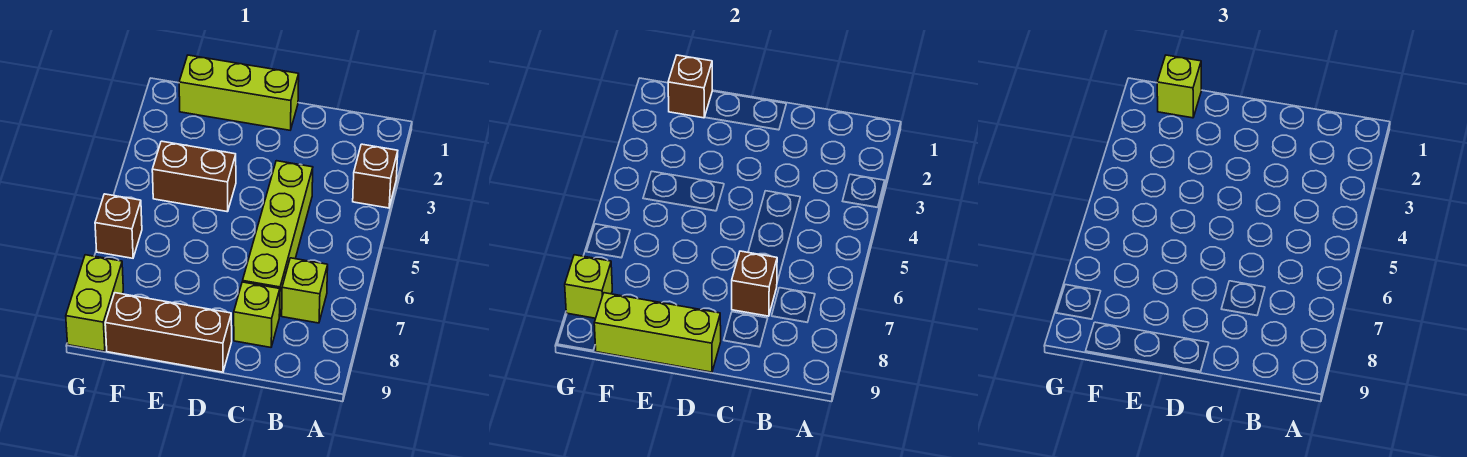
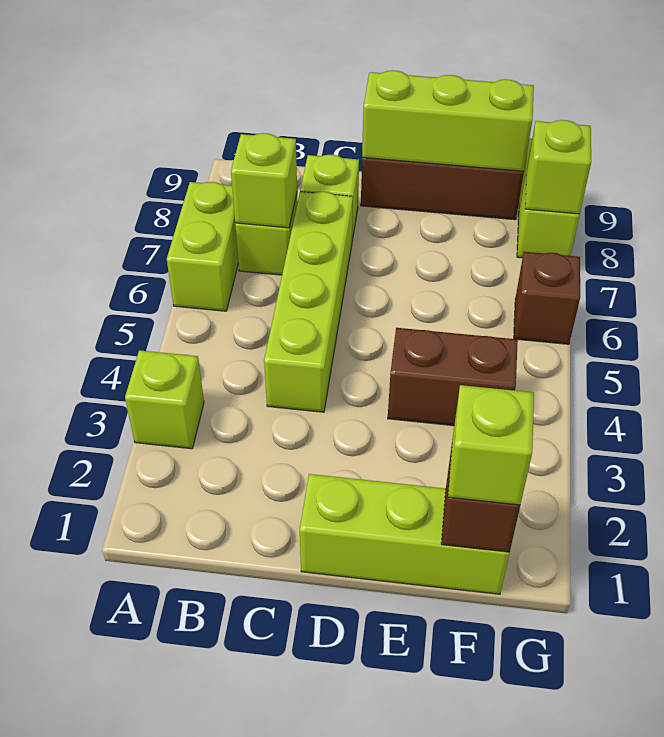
brown 1x1 brick [353,144,398,208] -> lime 1x1 brick [125,350,204,449]
none -> lime 1x2 brick [167,182,238,311]
none -> lime 1x1 brick [231,133,297,228]
brown 1x1 brick [732,251,777,316] -> none

